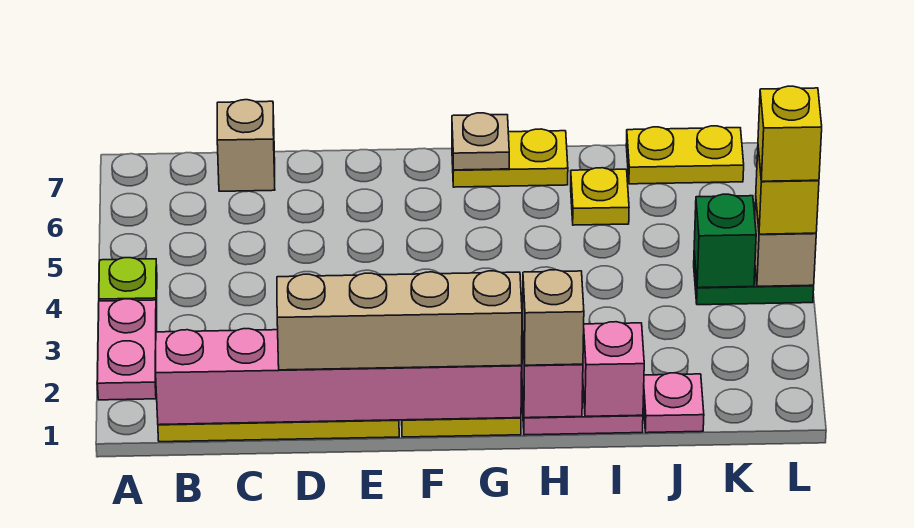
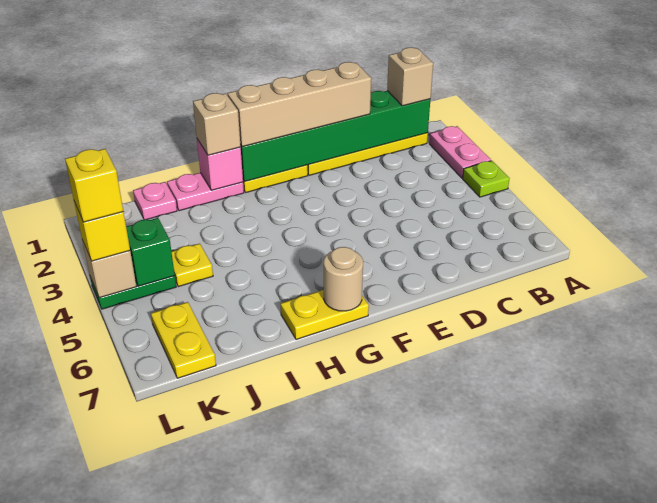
pink 1x6 brick [156,329,522,425] -> green 1x6 brick [240,91,430,181]
tan 1x1 brick [217,100,275,191] -> tan 1x1 brick moved to [387,48,433,106]
tan 1x1 plate [452,113,509,170] -> tan 1x1 round brick [324,247,363,311]
pink 1x1 brick [583,322,644,416] -> none
yellow 1x1 plate [571,168,629,225] -> yellow 1x1 plate moved to [172,244,213,287]
yellow 1x2 plate [626,126,744,184] -> yellow 1x2 plate turned to [151,302,216,378]

